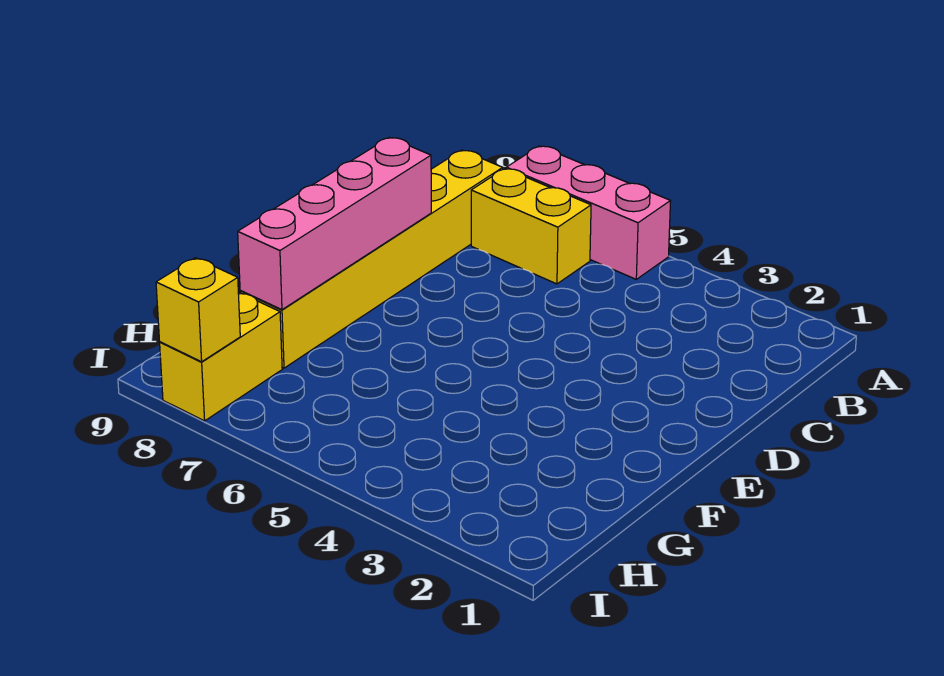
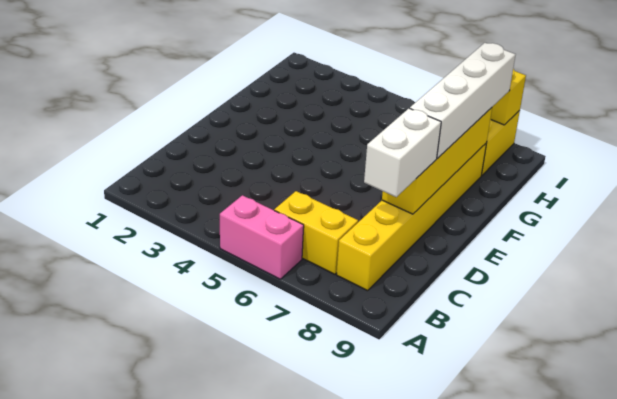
pink 1x3 brick [506,146,670,279] -> pink 1x2 brick [220,195,304,279]
none -> white 1x2 brick [364,108,441,197]
pink 1x4 brick [238,137,431,310] -> yellow 1x4 brick [382,108,492,214]
none -> white 1x4 brick [410,43,516,158]

